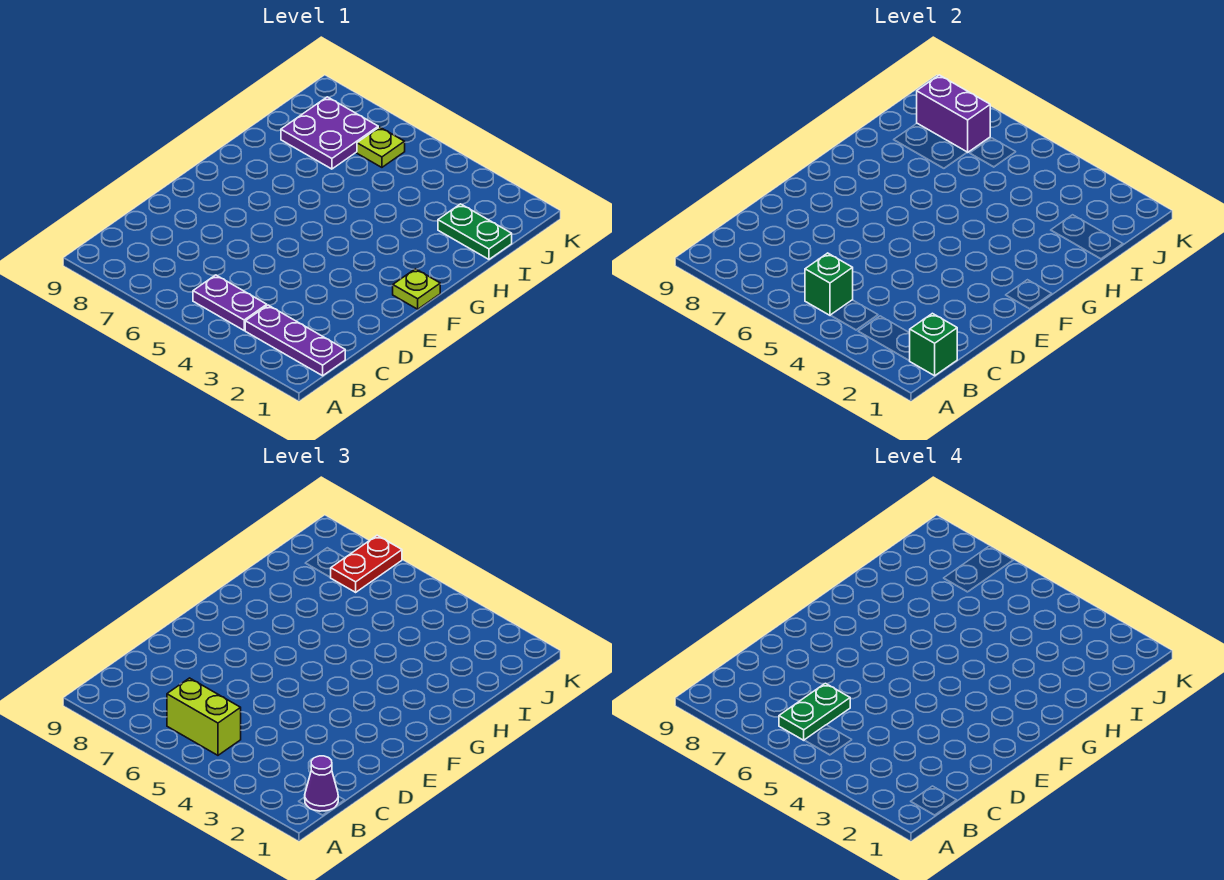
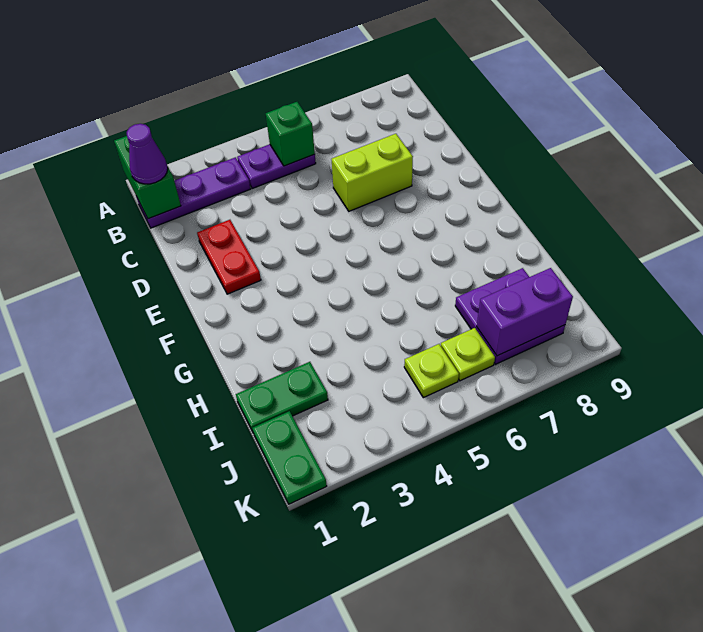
green 1x1 brick [910,313,957,376] -> green 1x2 brick [114,136,181,219]
lime 1x2 brick [167,678,241,755] -> lime 1x2 brick moved to [332,134,413,211]
green 1x2 plate [779,683,850,740] -> green 1x2 plate moved to [252,411,327,504]
lime 1x1 plate [393,269,440,309] -> lime 1x1 plate moved to [404,344,459,398]
red 1x2 plate [330,535,402,592] -> red 1x2 plate moved to [197,220,261,294]

